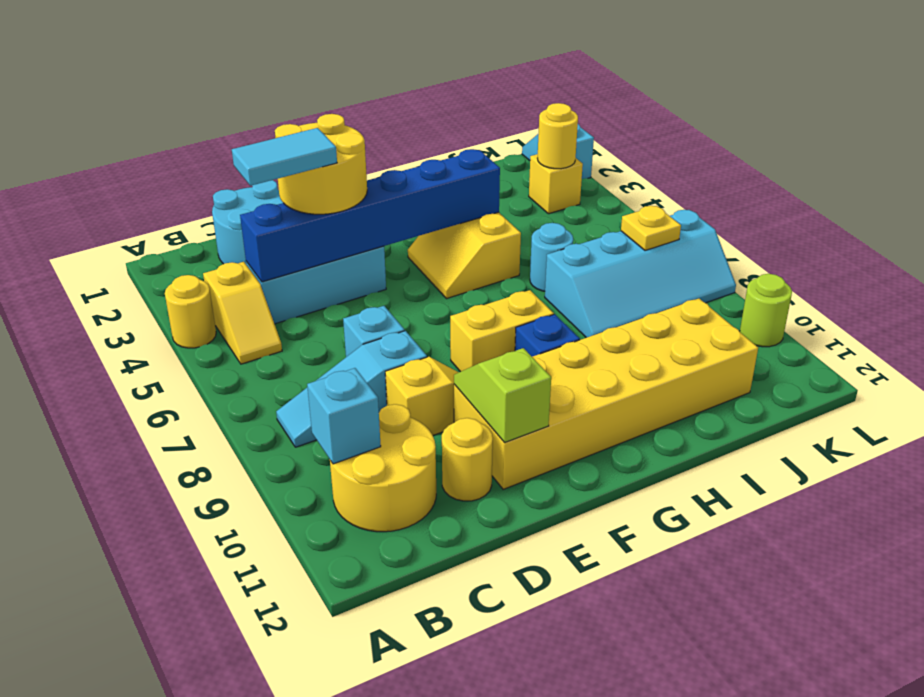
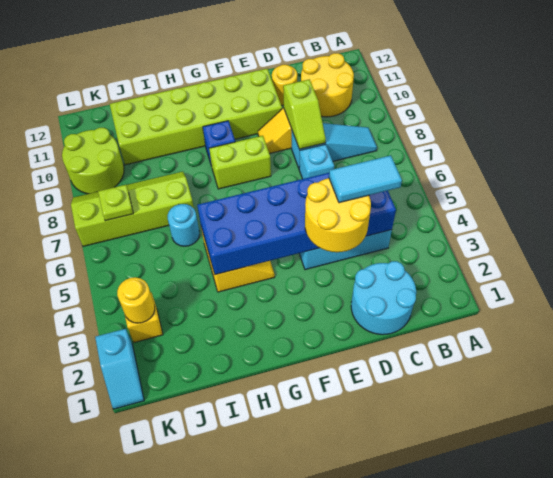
yellow 1x1 round brick [165,275,216,348] -> none
yellow 1x2 slope [203,262,282,364] -> none
cyan 1x1 brick [307,368,381,464] -> none
blue 1x6 brick [240,149,500,282] -> blue 2x6 brick [197,173,396,275]
yellow 2x6 brick [454,299,758,489] -> lime 2x6 brick [110,69,282,165]
lime 1x2 slope [454,348,551,443] -> lime 1x2 slope moved to [283,79,326,149]
yellow 1x2 brick [450,290,554,372] -> lime 1x2 brick [209,136,271,189]
cyan 2x4 slope [545,210,736,338] -> lime 2x4 slope [71,172,194,246]
yellow 1x1 plate [621,206,681,251] -> lime 1x1 plate [98,185,133,221]
lime 1x1 round brick [740,274,792,347] -> lime 2x2 round brick [62,128,124,194]

